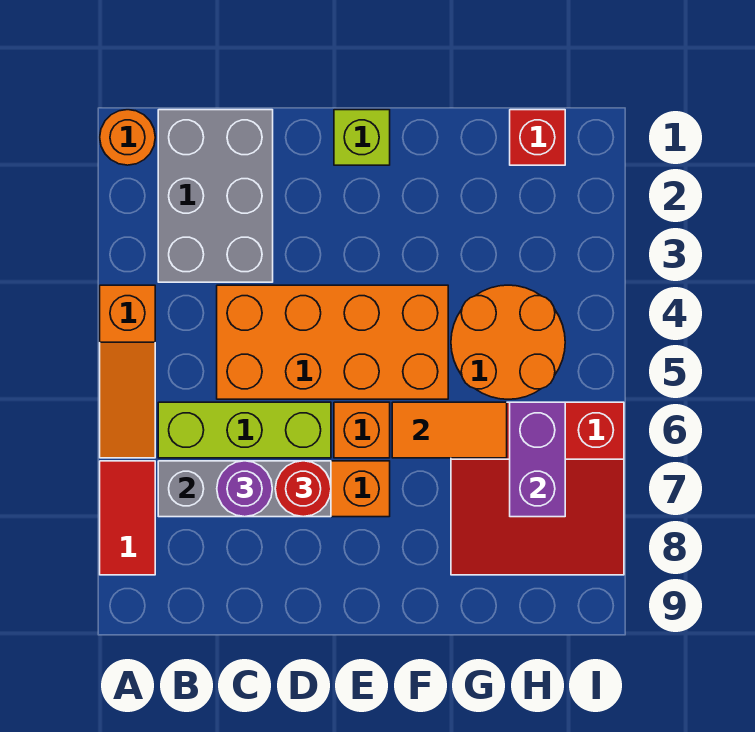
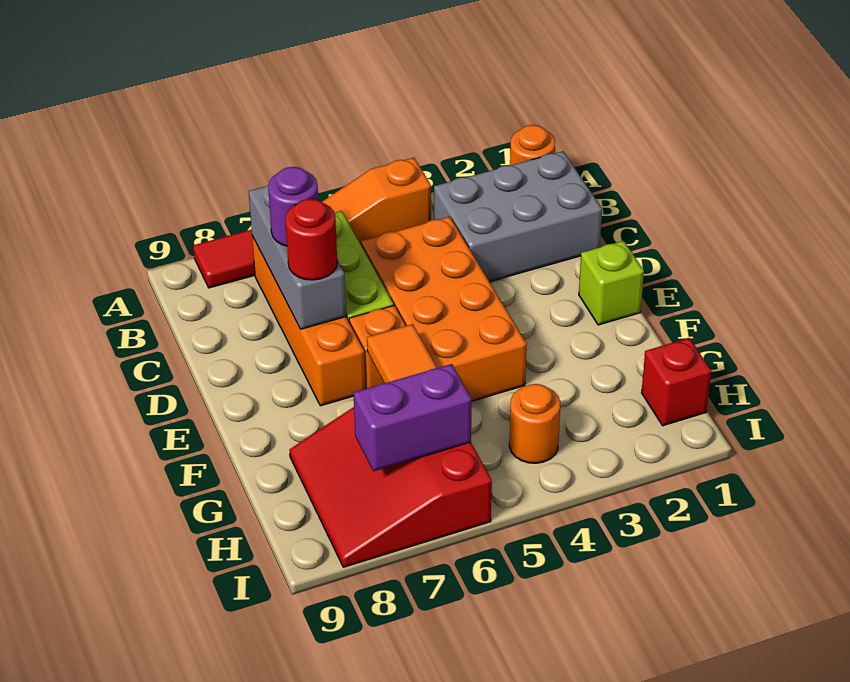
orange 2x2 round brick [451,285,565,399] -> orange 1x1 round brick [509,384,560,463]

